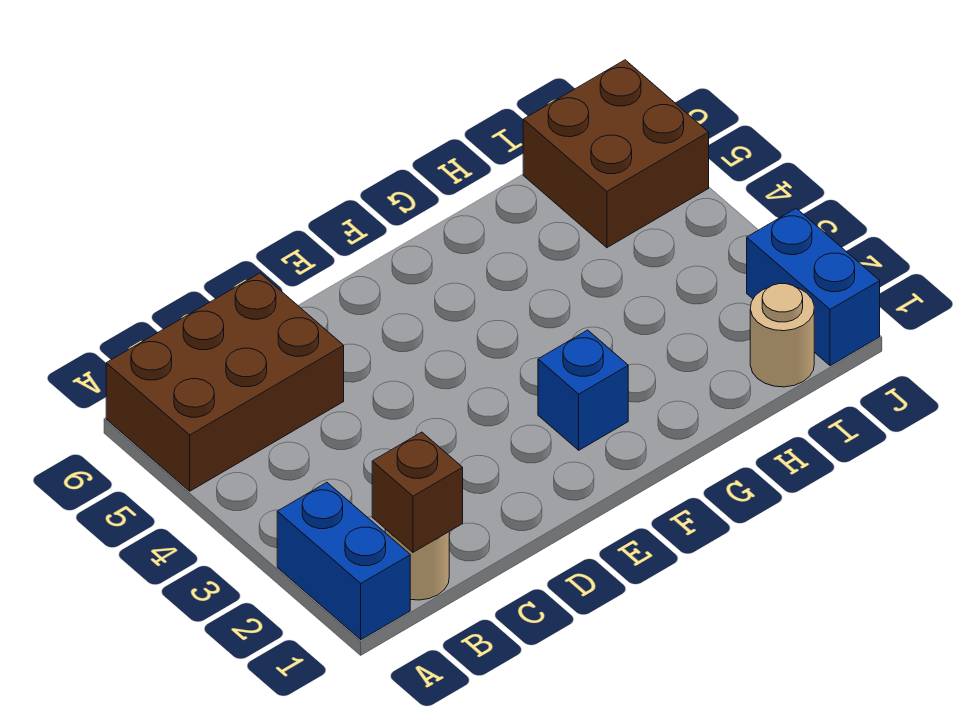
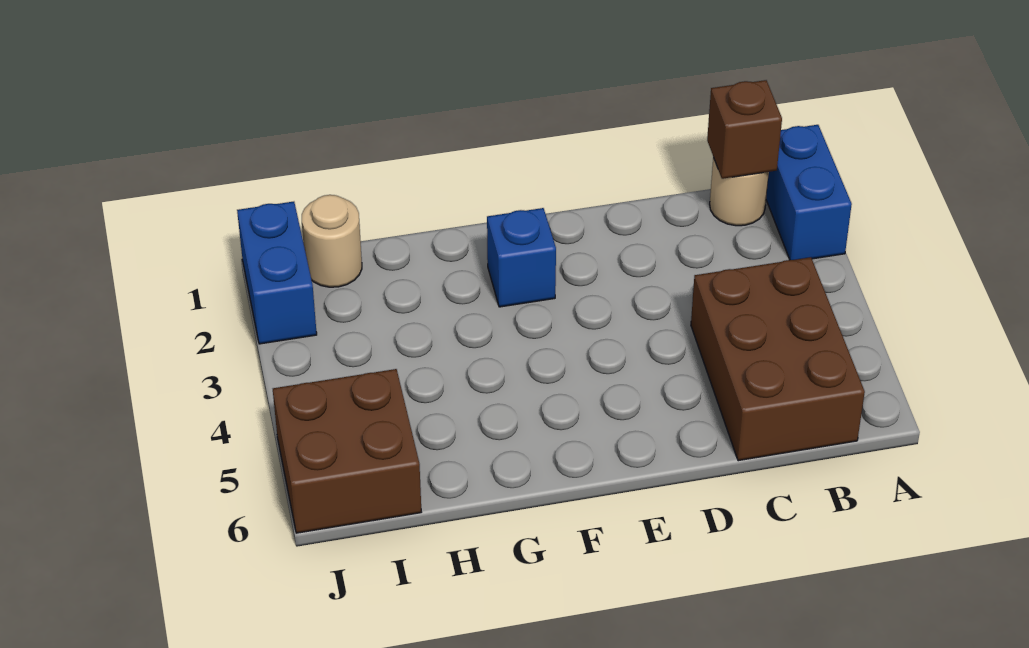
brown 2x3 brick [106,273,344,491] -> brown 2x3 brick turned to [691,257,865,461]

